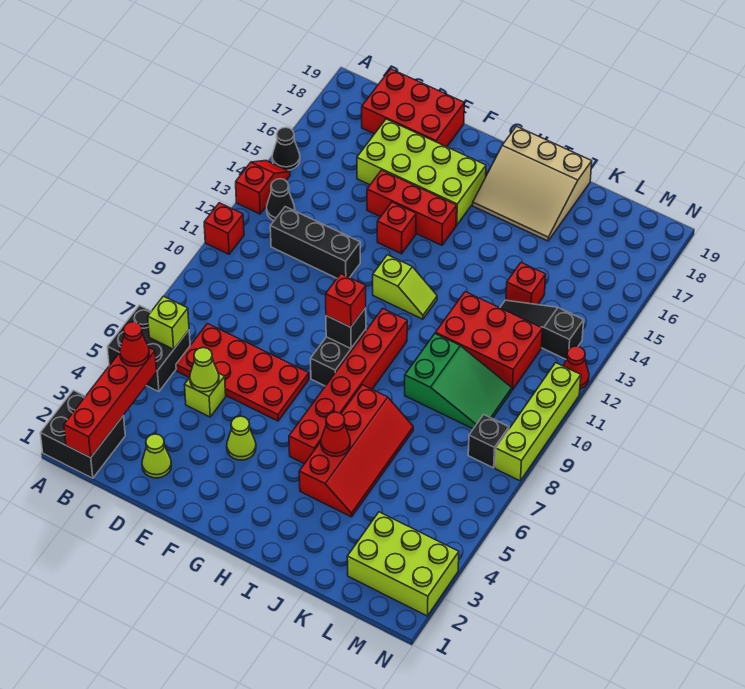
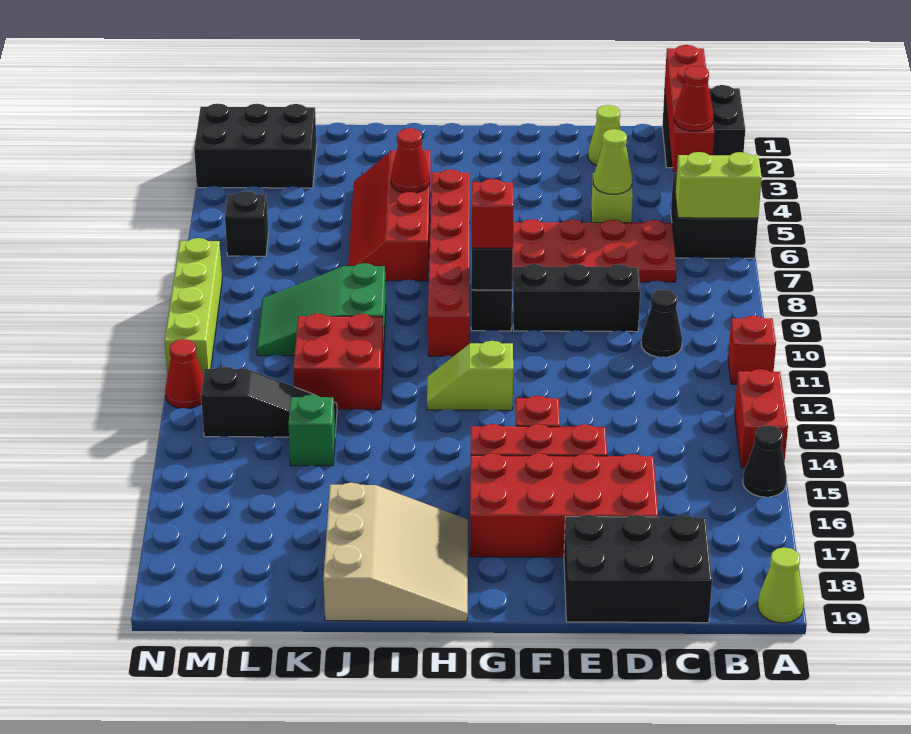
red 1x2 slope [236,161,290,214] -> red 1x2 brick [734,369,788,468]
lime 1x1 brick [148,296,189,349] -> lime 1x2 brick [676,152,762,218]
black 1x1 cone [267,179,295,221] -> black 1x1 cone moved to [641,289,682,357]
black 1x3 brick [270,207,360,278] -> black 1x3 brick moved to [513,264,640,332]
red 2x3 brick [362,69,464,147] -> black 2x3 brick [564,515,712,623]
lime 2x4 brick [357,119,486,225] -> red 2x4 brick [470,453,658,557]
lime 1x1 cone [227,416,256,460] -> lime 1x1 cone moved to [758,547,804,623]
tan 3x3 slope [473,126,592,241] -> tan 3x3 slope turned to [323,483,468,621]
red 2x3 brick [435,292,542,390] -> red 2x2 brick [293,314,383,410]
red 1x1 brick [506,263,546,305] -> green 1x1 brick [288,395,335,466]
lime 2x3 brick [347,512,459,616] -> black 2x3 brick [194,104,317,188]
black 1x1 brick [468,415,509,468] -> black 1x1 brick moved to [225,191,268,256]

